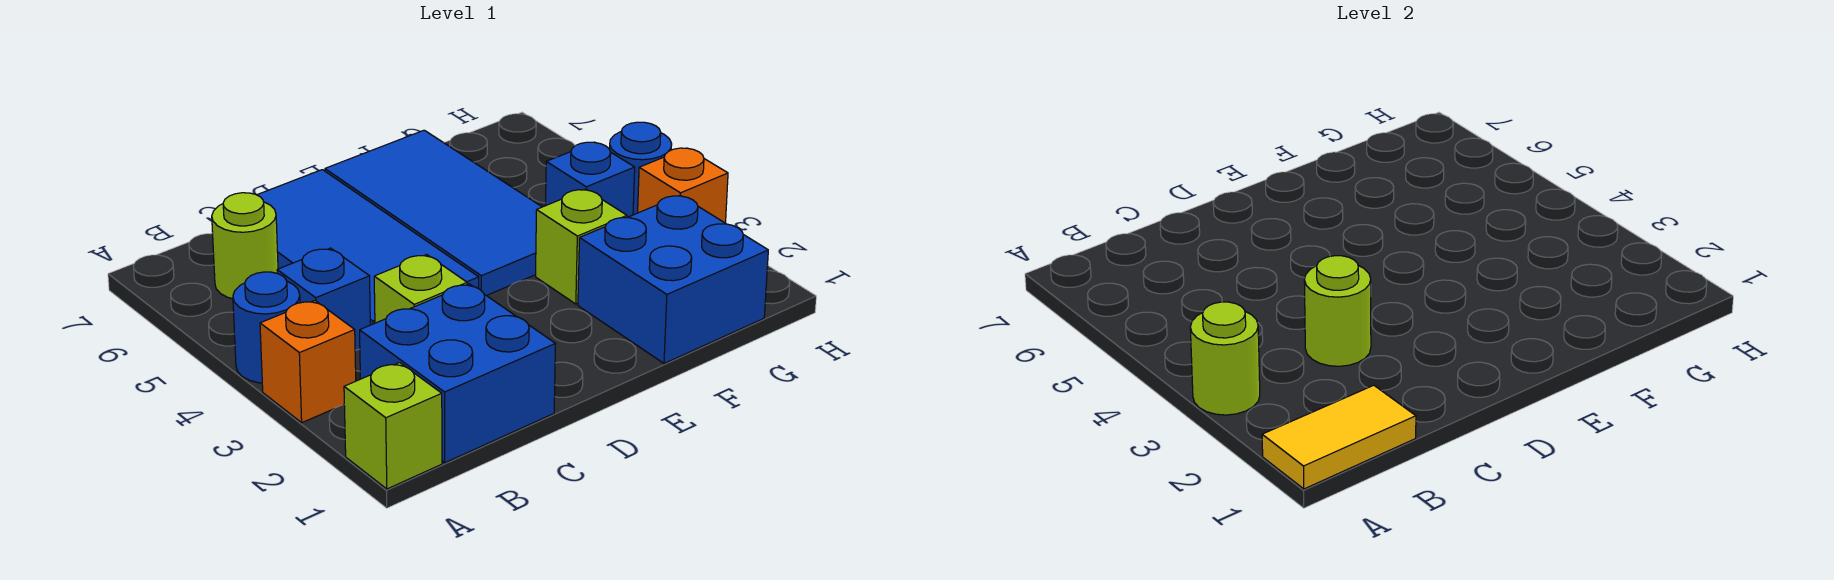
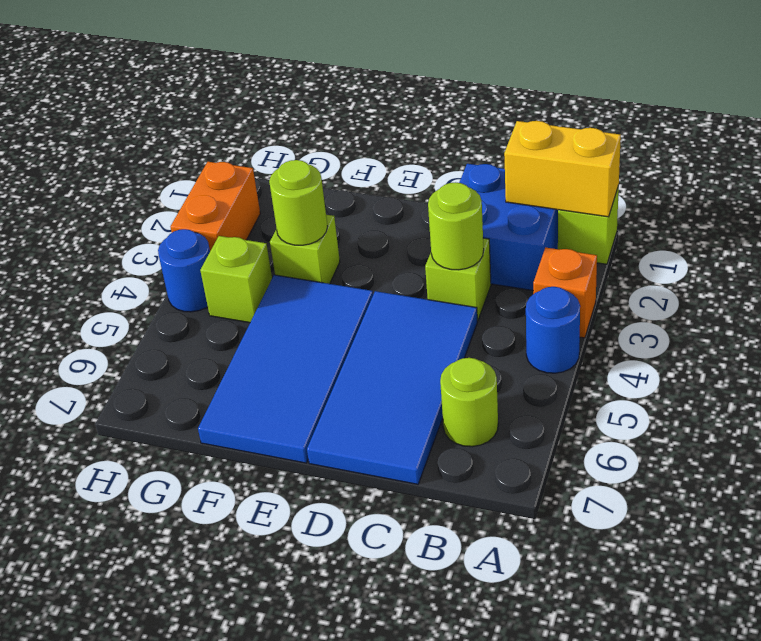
yellow 1x2 tile [1262,385,1416,489] -> yellow 1x2 brick [504,121,621,217]
lime 1x1 round brick [1190,302,1260,415] -> lime 1x1 round brick moved to [269,160,328,245]
blue 1x1 brick [277,248,370,350] -> none
blue 2x2 brick [578,195,768,363] -> none
blue 1x1 brick [546,142,635,218] -> lime 1x1 brick [200,236,272,323]
orange 1x1 brick [638,148,728,223] -> orange 1x2 brick [170,162,260,251]

